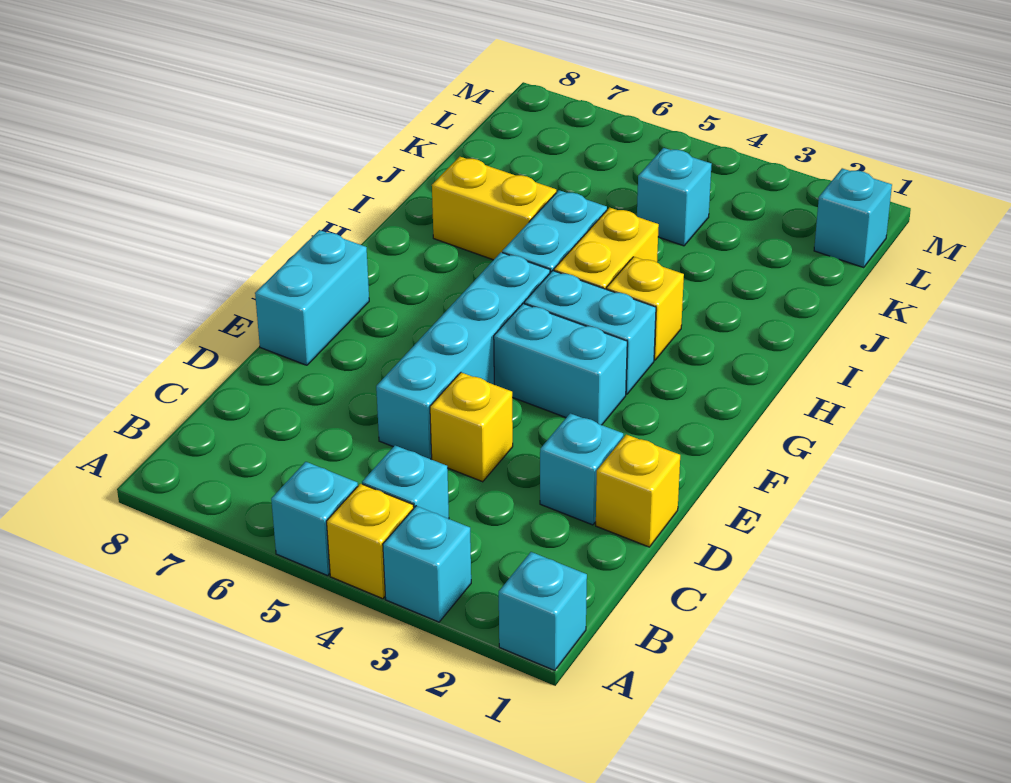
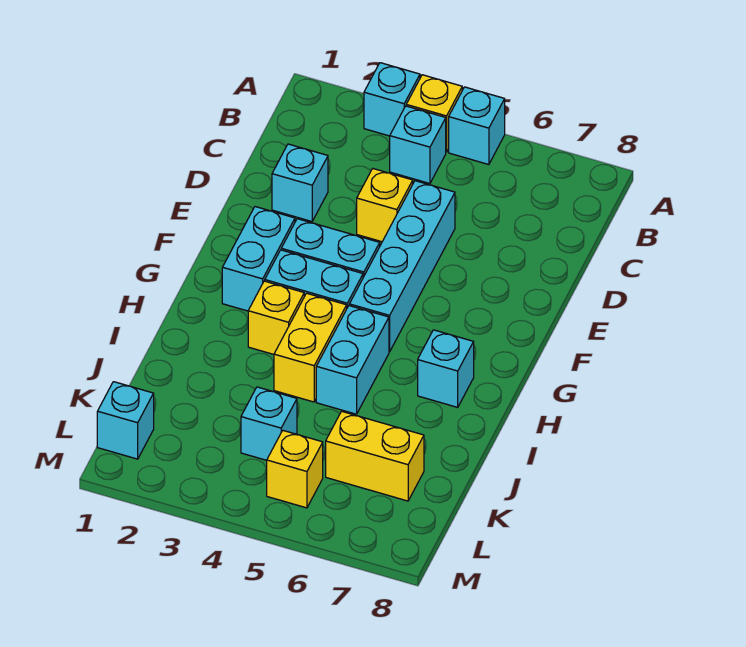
cyan 1x1 brick [499,552,587,671] -> cyan 1x1 brick moved to [418,330,474,407]
yellow 1x1 brick [596,434,680,547] -> yellow 1x1 brick moved to [267,431,323,508]
cyan 1x2 brick [255,230,369,365] -> cyan 1x2 brick moved to [222,207,295,311]
yellow 1x2 brick [432,157,556,260] -> yellow 1x2 brick moved to [326,411,424,501]

